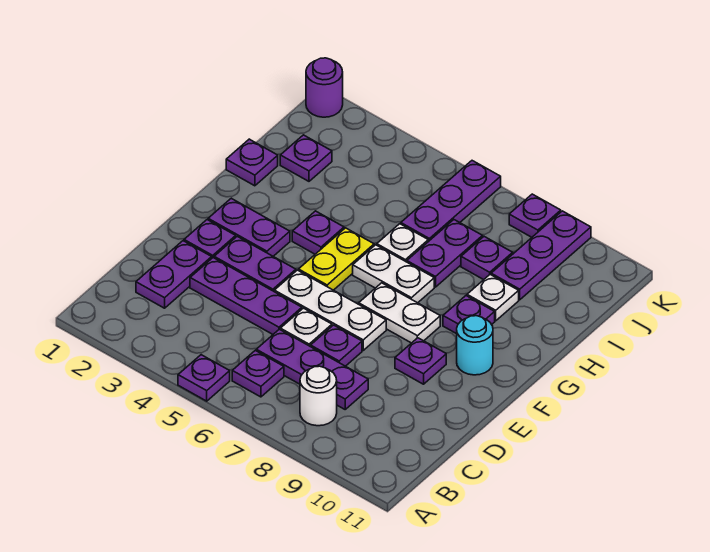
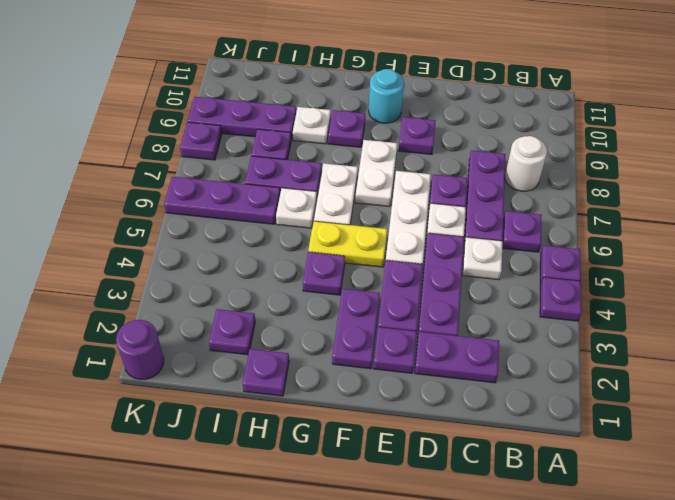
none -> purple 1x1 plate [540,277,582,321]
none -> white 1x1 plate [462,237,503,280]

